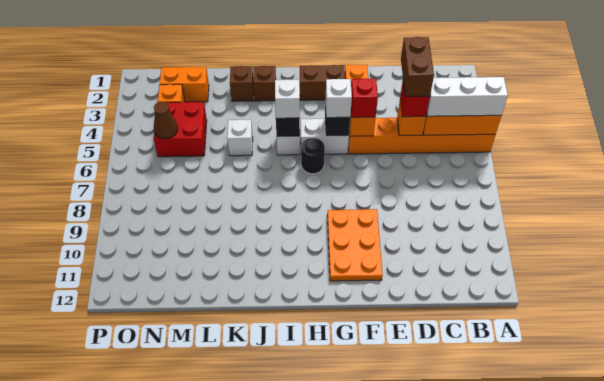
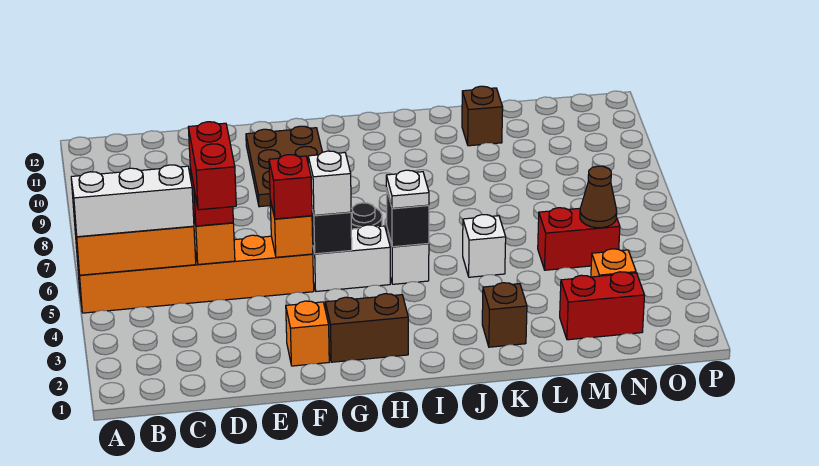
brown 1x2 brick [401,37,434,97] -> red 1x2 brick [188,122,236,210]
orange 2x3 plate [327,209,383,281] -> brown 2x3 plate [246,126,322,207]
white 1x1 brick [275,79,300,118] -> white 1x1 plate [386,170,429,208]
brown 1x1 brick [253,66,276,101] -> brown 1x1 brick moved to [462,86,503,146]
orange 1x2 brick [160,67,209,102] -> red 1x2 brick [560,272,645,340]
red 2x2 brick [154,102,207,157] -> red 1x2 brick [538,208,620,270]

